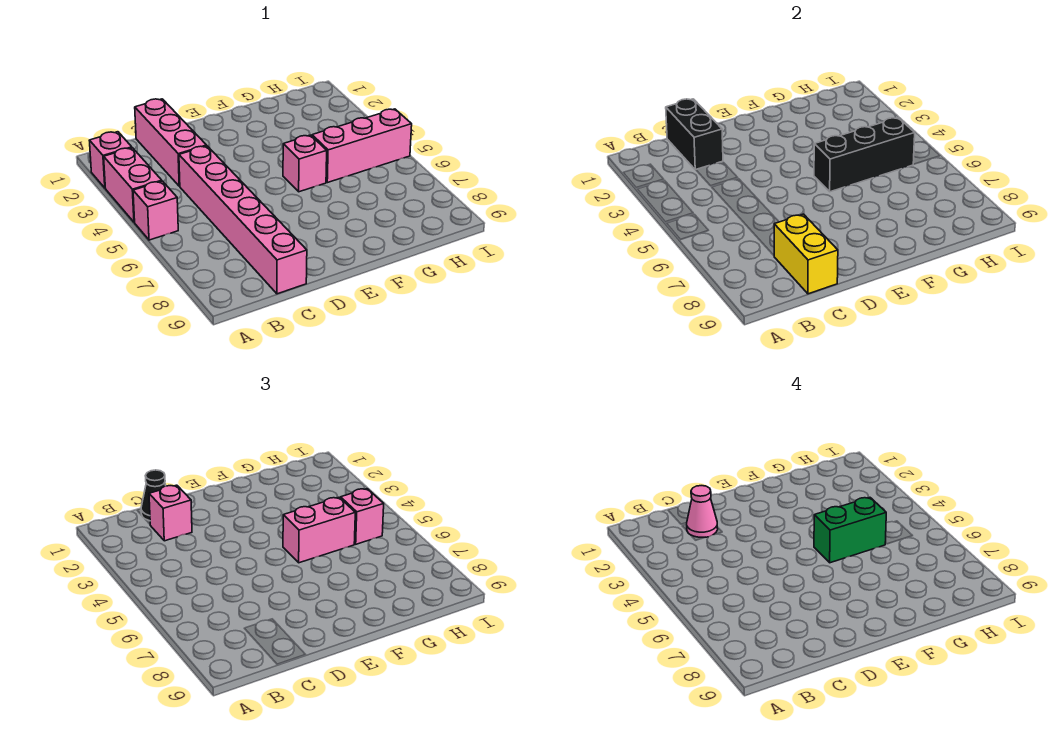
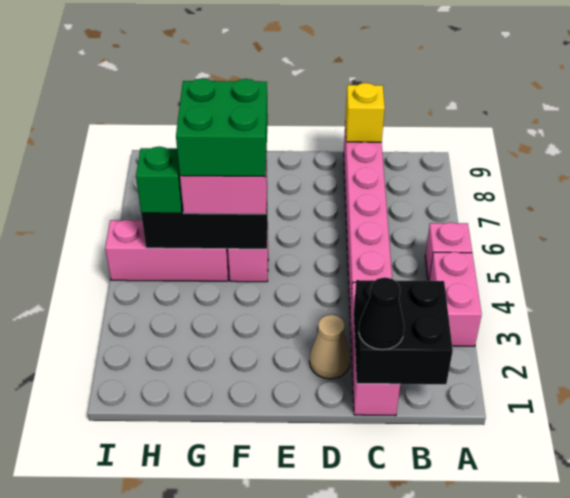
pink 1x1 brick [89,132,132,188] -> none
black 1x2 brick [666,99,723,170] -> black 2x2 brick [354,280,453,384]
pink 1x1 brick [149,485,192,541] -> none
pink 1x1 cone [687,486,718,538] -> none
yellow 1x2 brick [774,214,838,294] -> yellow 1x1 brick [345,83,385,142]
none -> tan 1x1 cone [309,315,350,379]
green 1x2 brick [814,497,886,563] -> green 2x2 brick [176,78,268,177]
pink 1x1 brick [341,489,384,544] -> green 1x1 brick [136,147,183,213]

